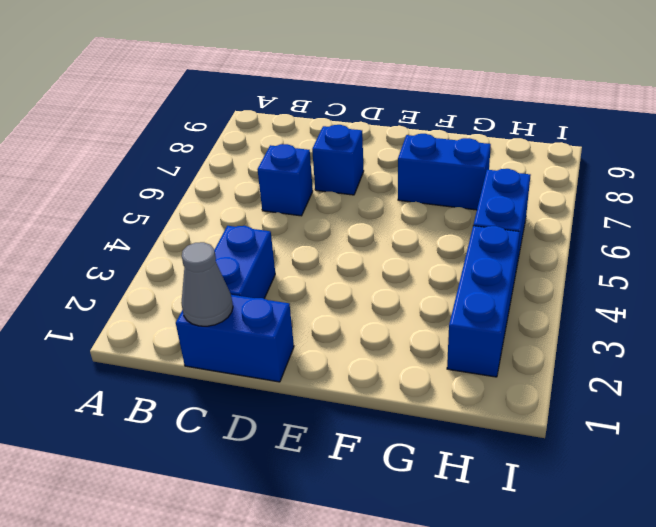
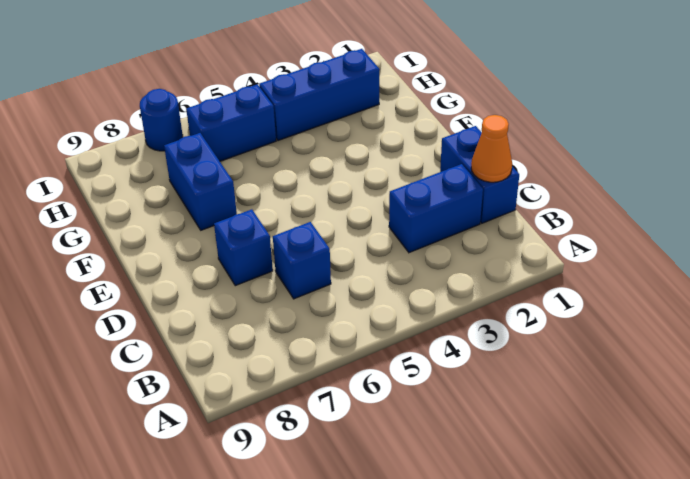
grey 1x1 cone [181,242,233,326] -> orange 1x1 cone [471,115,512,182]
none -> blue 1x1 round brick [140,89,183,151]

